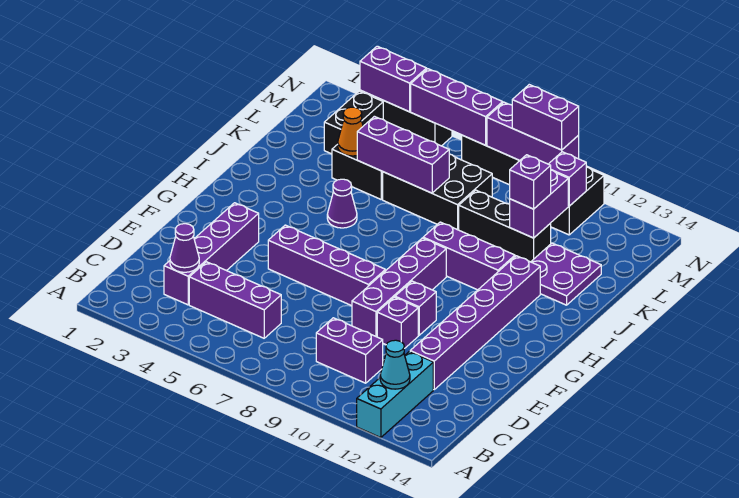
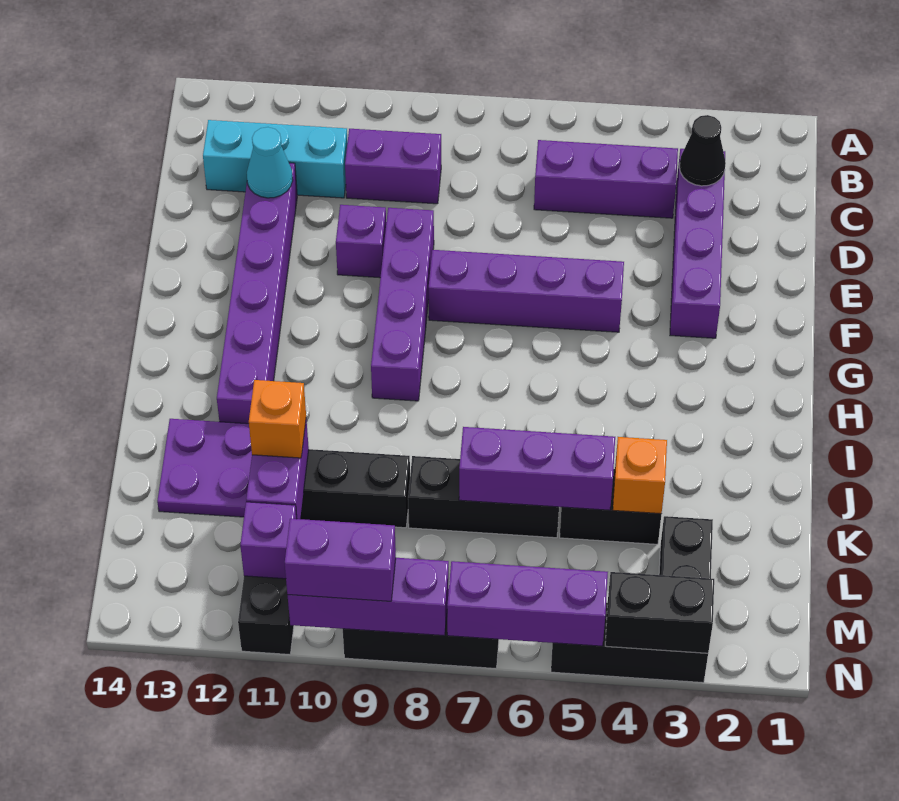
cyan 1x3 brick [357,351,433,438] -> cyan 1x3 brick turned to [203,120,348,198]
cyan 1x1 cone [380,340,410,389] -> cyan 1x1 cone moved to [247,127,293,198]
purple 1x1 cone [170,224,199,272] -> black 1x1 cone [679,115,726,186]
purple 1x1 brick [395,281,436,335] -> none
purple 1x1 cone [327,179,357,228] -> none
purple 1x3 brick [423,222,515,290] -> none
orange 1x1 cone [338,107,363,156] -> orange 1x1 brick [613,437,667,514]
black 2x3 brick [383,154,492,230] -> black 1x3 brick [408,456,559,538]
purple 1x1 brick [510,155,551,209] -> orange 1x1 brick [249,380,306,458]
purple 1x2 brick [360,46,427,112] -> black 1x2 brick [605,572,714,653]

